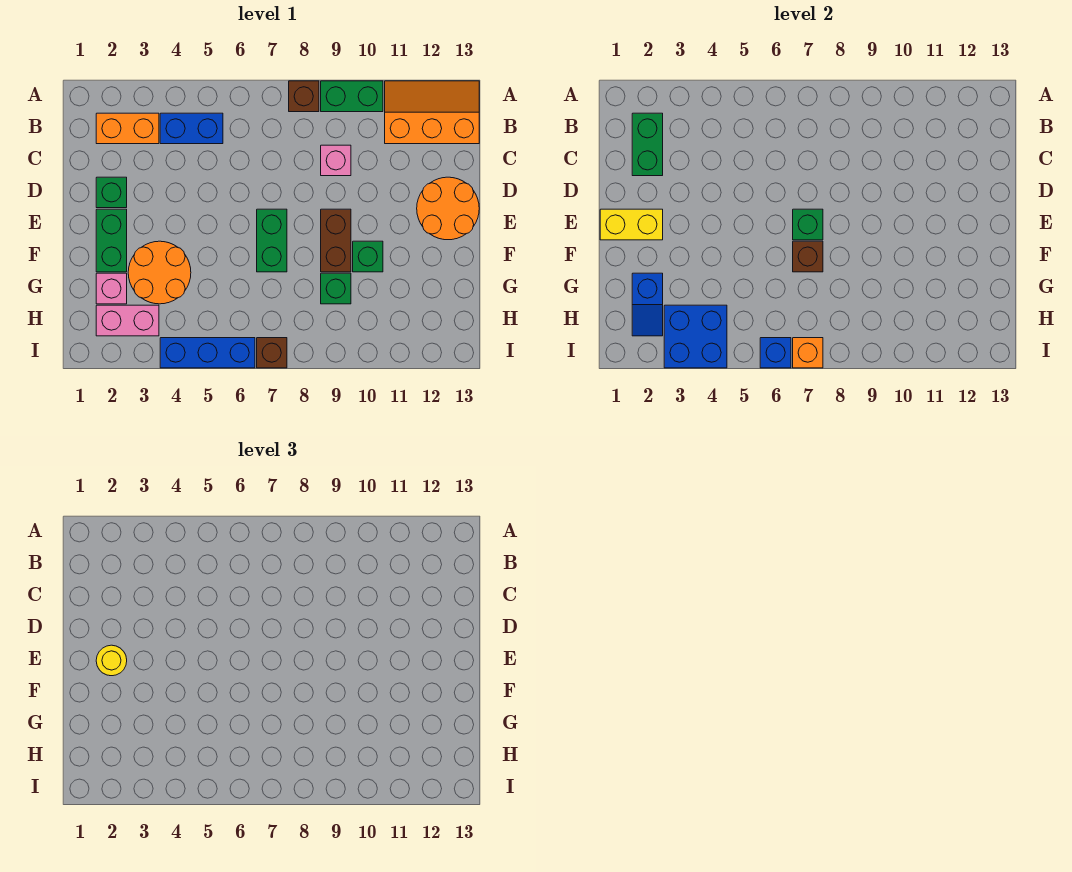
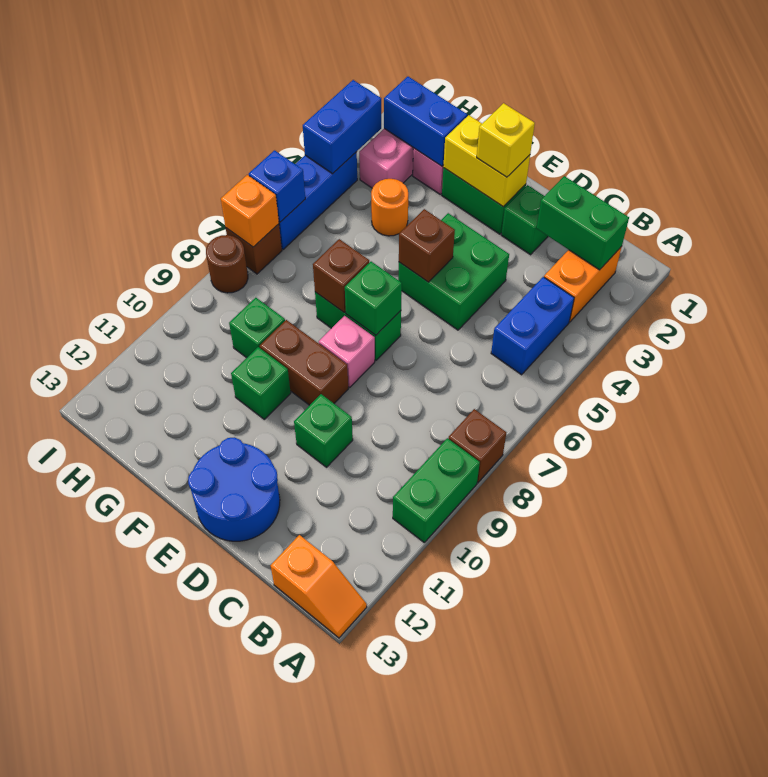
orange 2x3 slope [385,81,479,144] -> orange 1x2 slope [271,535,367,638]
pink 1x1 brick [321,145,351,176] -> pink 1x1 brick moved to [319,316,375,387]
none -> green 2x2 brick [398,213,509,330]
none -> green 1x1 brick [294,394,353,467]
orange 2x2 round brick [417,177,479,240] -> blue 2x2 round brick [188,437,280,541]
yellow 1x2 brick [600,209,663,240] -> yellow 1x2 brick turned to [443,115,530,207]
yellow 1x1 round brick [96,645,127,676] -> yellow 1x1 brick [477,103,535,177]
none -> brown 1x1 brick [399,209,455,282]
orange 2x2 round brick [128,241,191,304] -> orange 1x1 round brick [371,179,408,236]
blue 1x2 slope [632,273,663,336] -> blue 1x2 brick [384,77,467,166]
blue 2x2 brick [664,305,727,368] -> blue 1x2 brick [303,80,381,174]
none -> brown 1x1 round brick [206,235,248,293]

